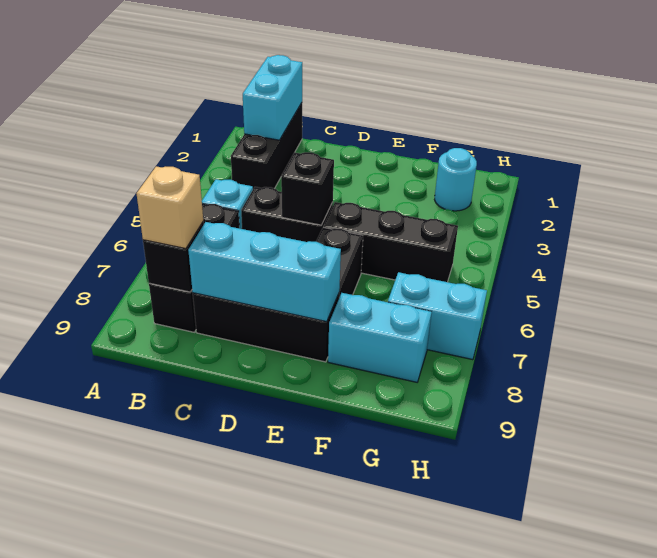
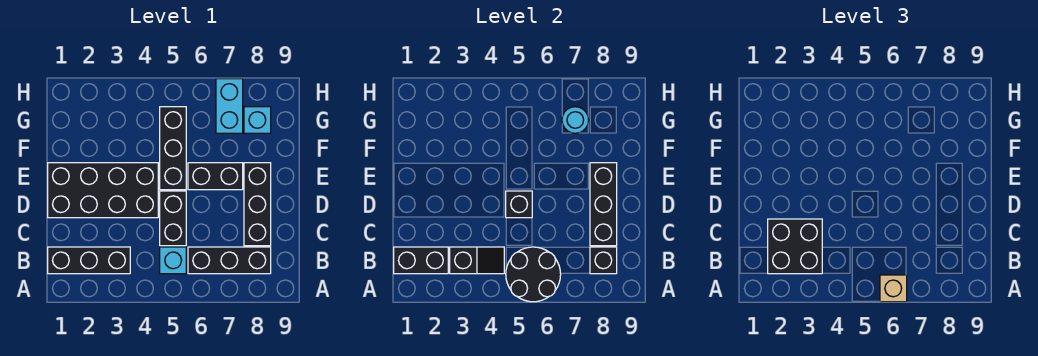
none -> black 2x2 round brick [506,247,561,302]
cyan 1x2 brick [243,55,302,140] -> black 1x2 brick [394,247,448,274]
none -> black 2x2 brick [768,219,822,274]
none -> black 1x2 slope [450,247,504,274]
tan 1x1 brick [136,166,203,249] -> tan 1x1 brick moved to [880,275,907,302]
cyan 1x3 brick [188,222,341,322] -> black 1x3 brick [590,163,617,246]
none -> black 2x4 brick [48,163,158,218]
cyan 1x2 brick [328,293,432,382] -> cyan 1x1 brick [244,107,271,133]
cyan 1x1 round brick [435,148,477,211] -> cyan 1x1 round brick moved to [562,107,589,133]

